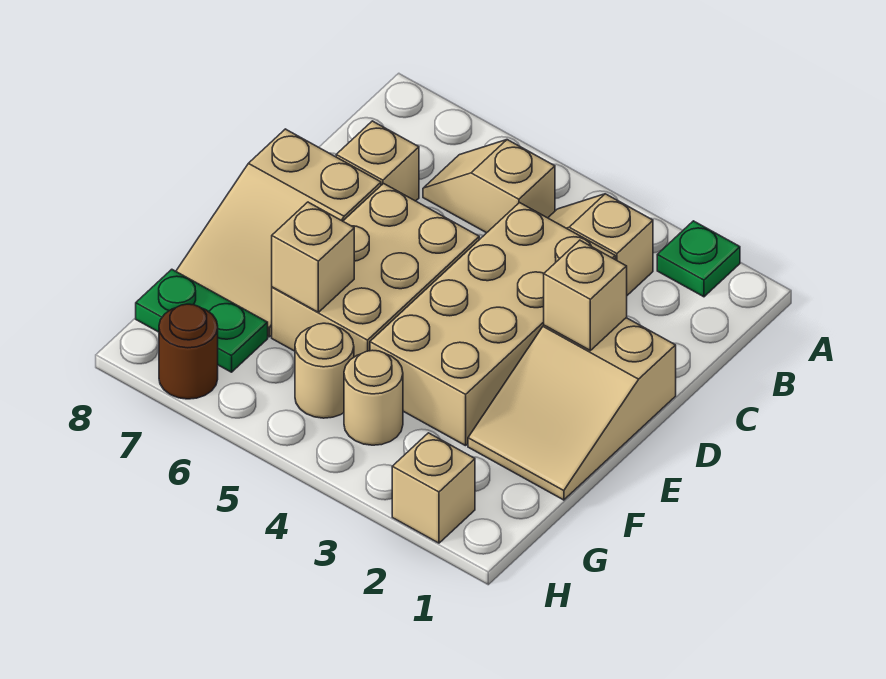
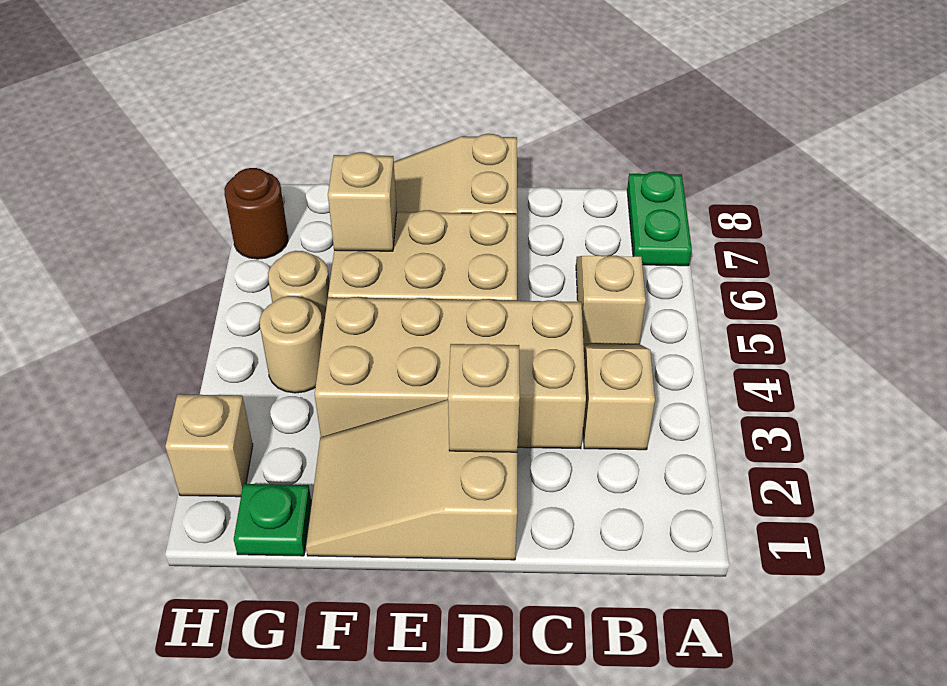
green 1x1 plate [657,221,740,297] -> green 1x1 plate moved to [234,484,311,556]
tan 1x1 brick [336,121,419,201] -> none
green 1x2 plate [136,269,268,372] -> green 1x2 plate moved to [627,172,692,266]

